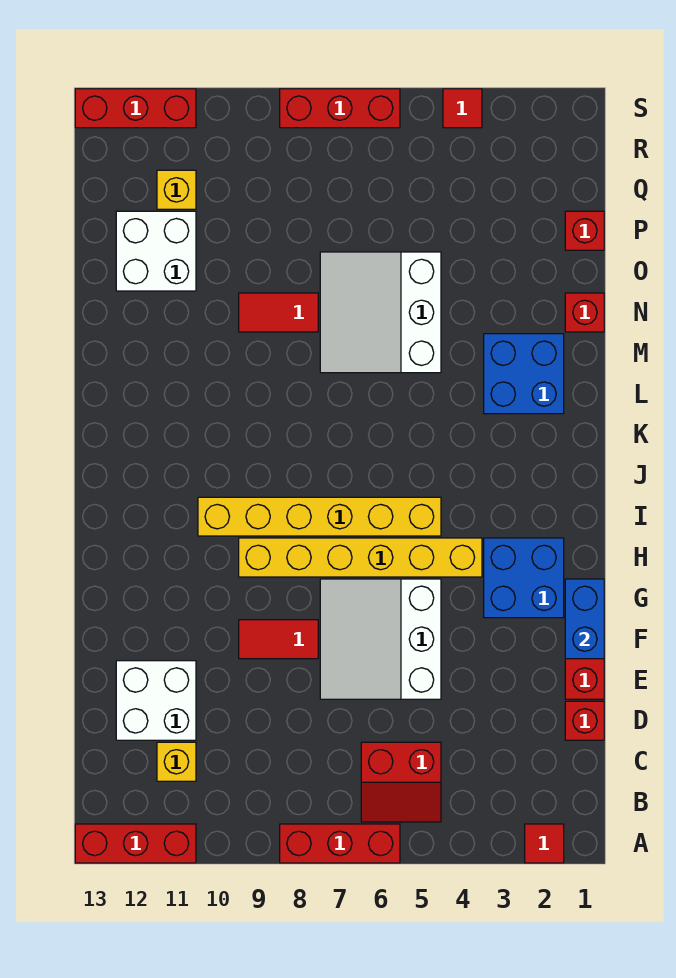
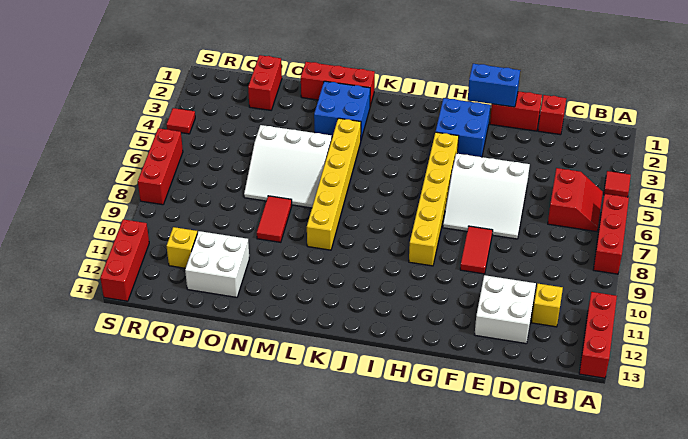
red 1x1 tile [525,824,564,863] -> red 1x1 tile moved to [604,171,631,197]
yellow 1x6 brick [198,497,441,536] -> yellow 1x6 brick moved to [307,118,361,250]
red 1x1 brick [565,293,604,332] -> red 1x3 brick [301,62,375,106]
red 1x1 brick [565,211,604,250] -> red 1x2 brick [248,55,282,110]

